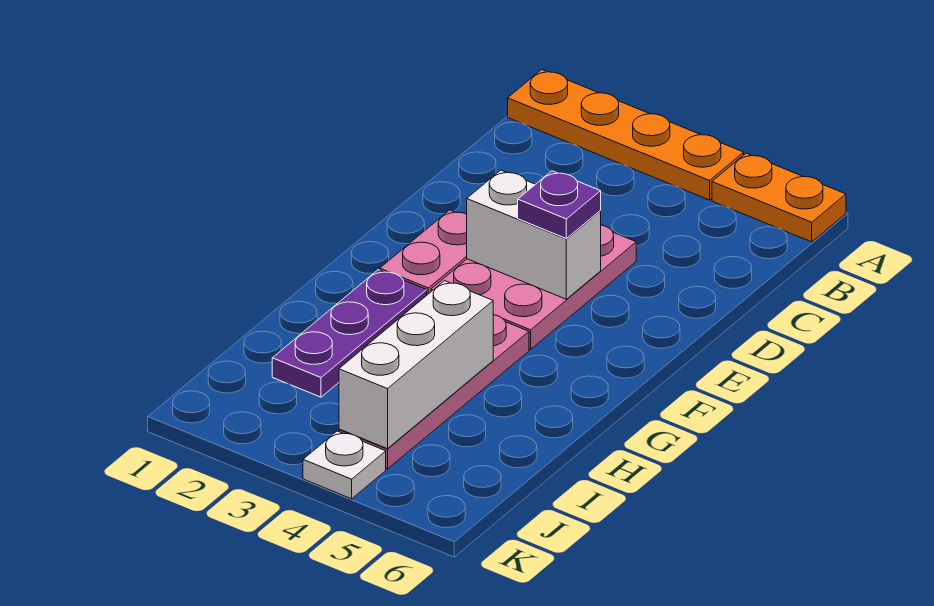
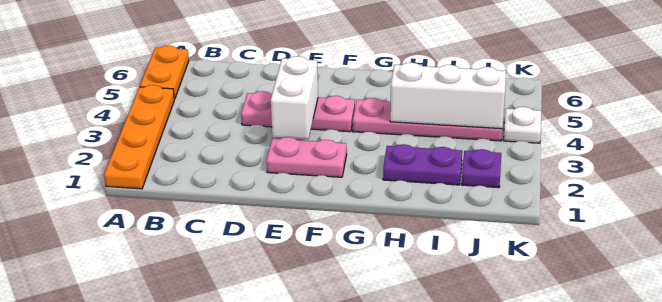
pink 2x3 plate [431,225,636,349] -> pink 1x3 plate [241,91,355,132]
purple 1x1 plate [518,171,601,238] -> purple 1x1 plate moved to [462,149,501,188]
purple 1x3 plate [272,270,427,397] -> purple 1x2 plate [383,144,462,185]

